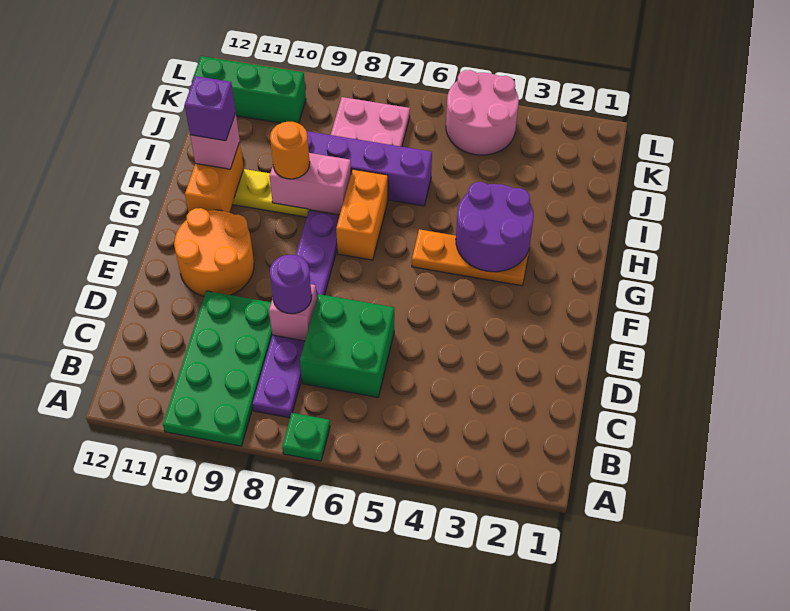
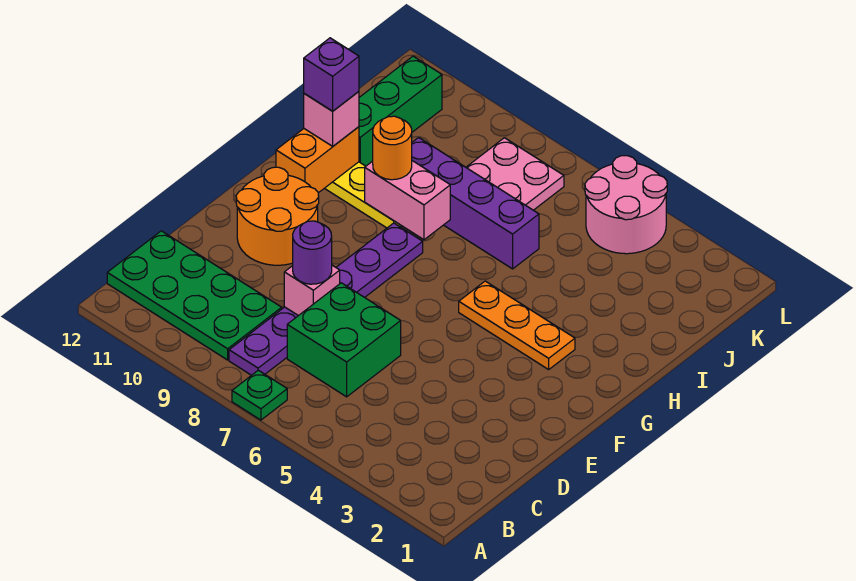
green 2x4 plate [163,291,272,446] -> green 2x4 plate turned to [107,231,282,360]
purple 2x2 round brick [456,182,534,272] -> none
orange 1x2 brick [336,169,388,260] -> none
green 1x3 brick [192,56,306,123] -> green 1x3 brick turned to [359,56,442,166]

